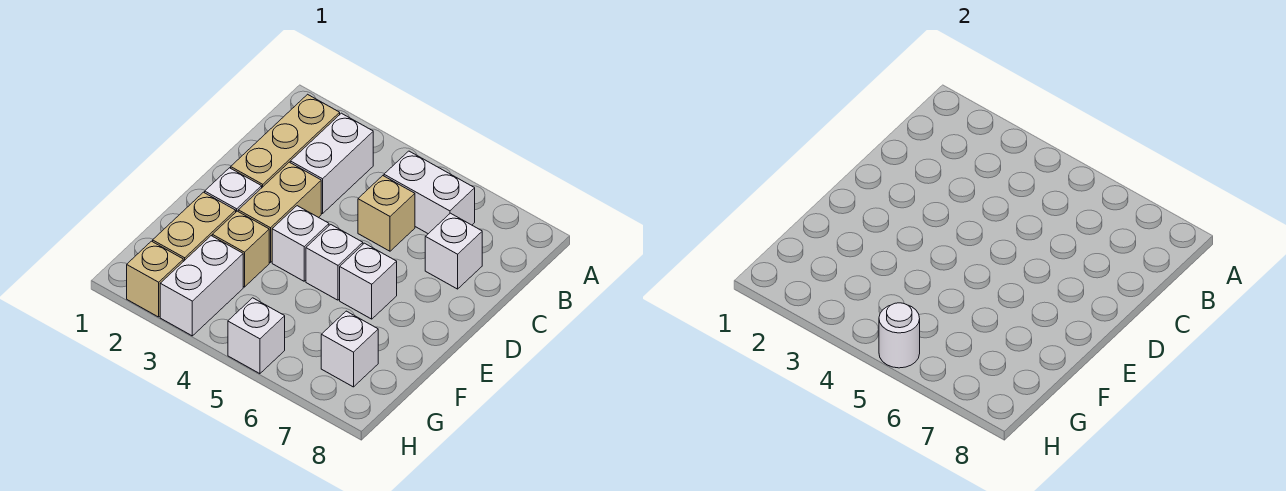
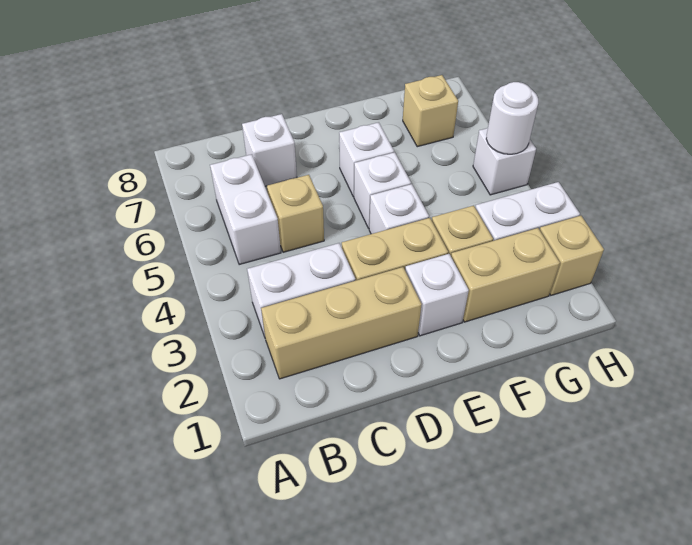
white 1x1 brick [321,311,378,387] -> tan 1x1 brick [403,75,458,147]

